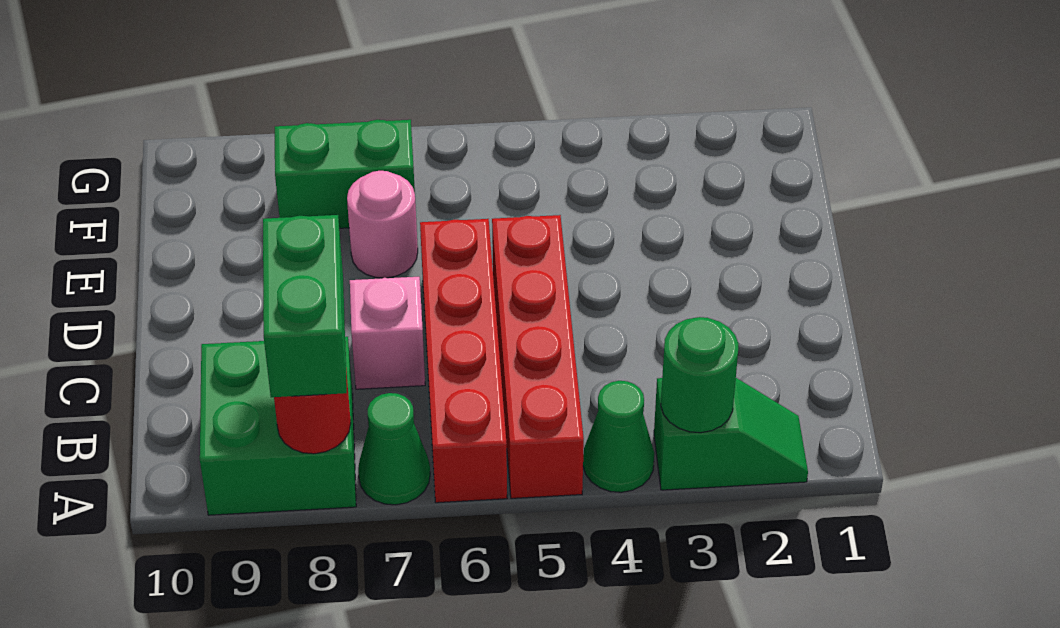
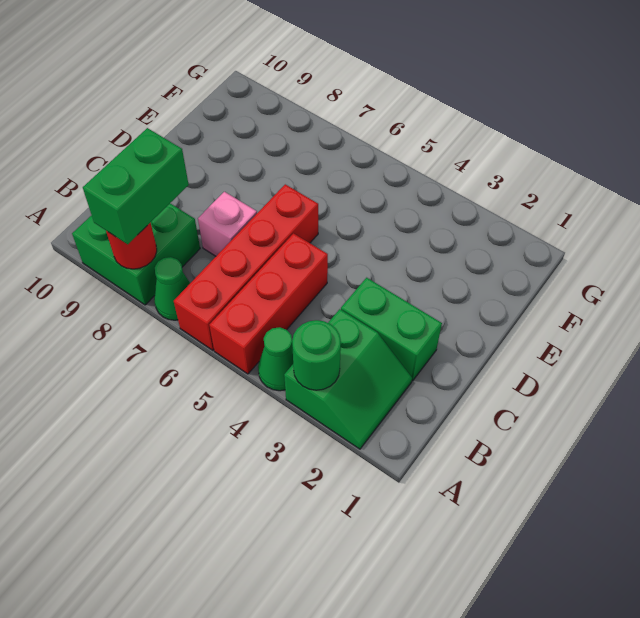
green 1x2 slope [654,378,808,490] -> green 2x2 slope [284,309,412,449]
red 1x4 brick [492,215,584,498] -> red 1x3 brick [209,233,328,374]
pink 1x1 round brick [347,171,418,278] -> none
green 1x2 brick [275,120,415,228] -> green 1x2 brick moved to [341,278,442,381]

